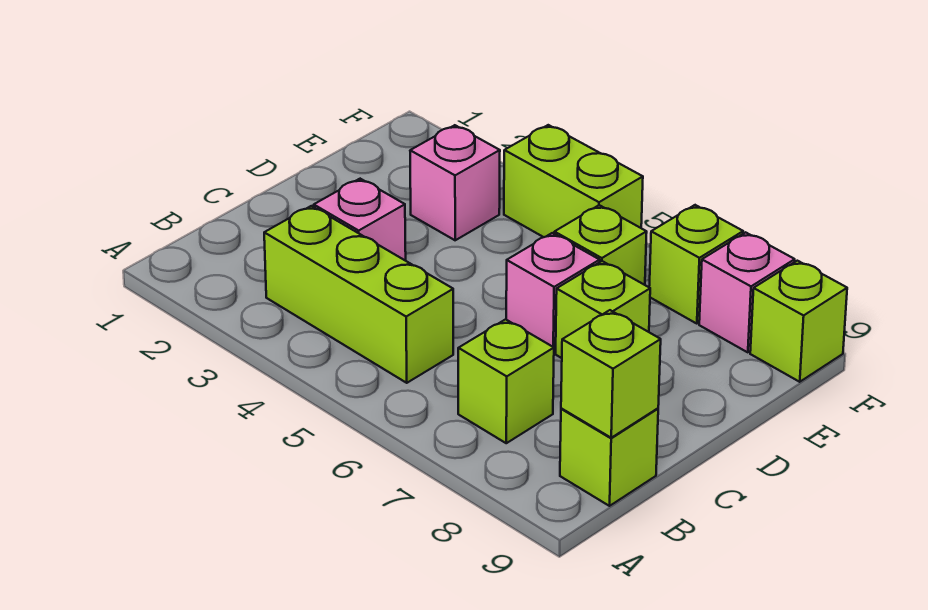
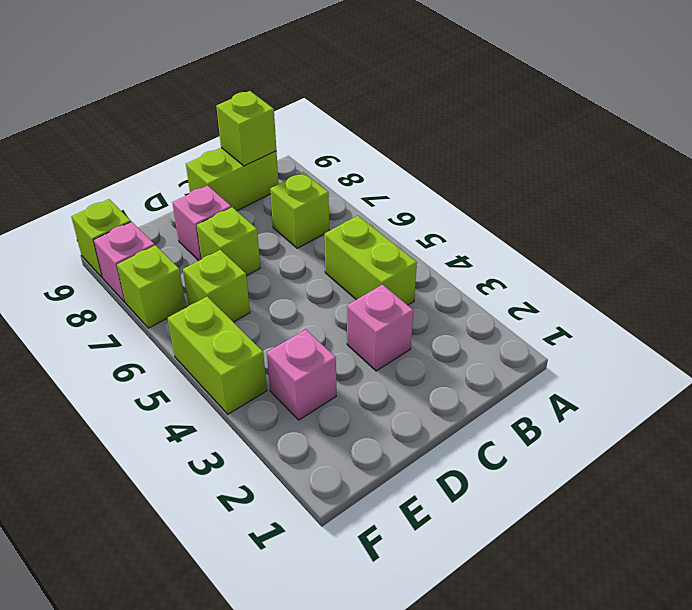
lime 1x3 brick [264,206,453,383] -> lime 1x2 brick [324,216,417,305]
lime 1x1 brick [560,408,658,506] -> lime 1x2 brick [186,148,279,211]
pink 1x1 brick [506,233,600,352] -> pink 1x1 brick moved to [172,186,231,260]

